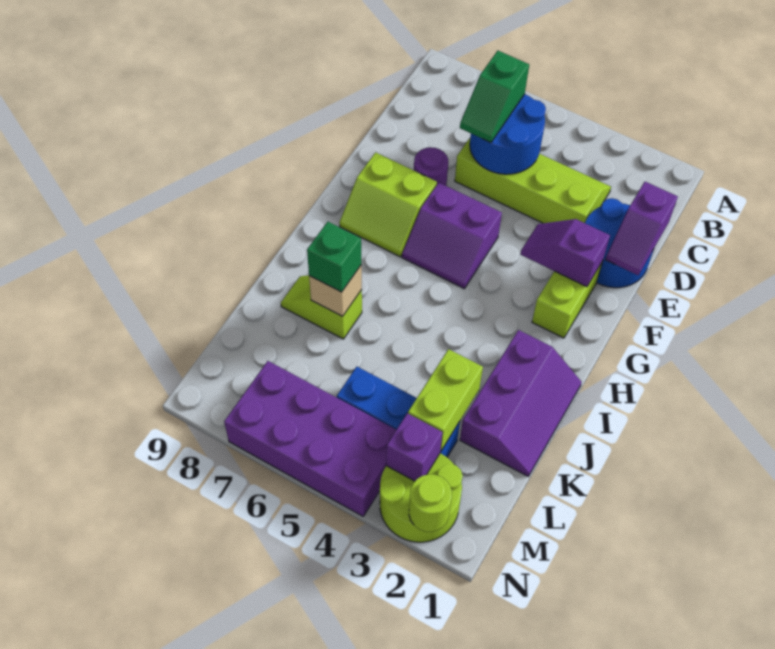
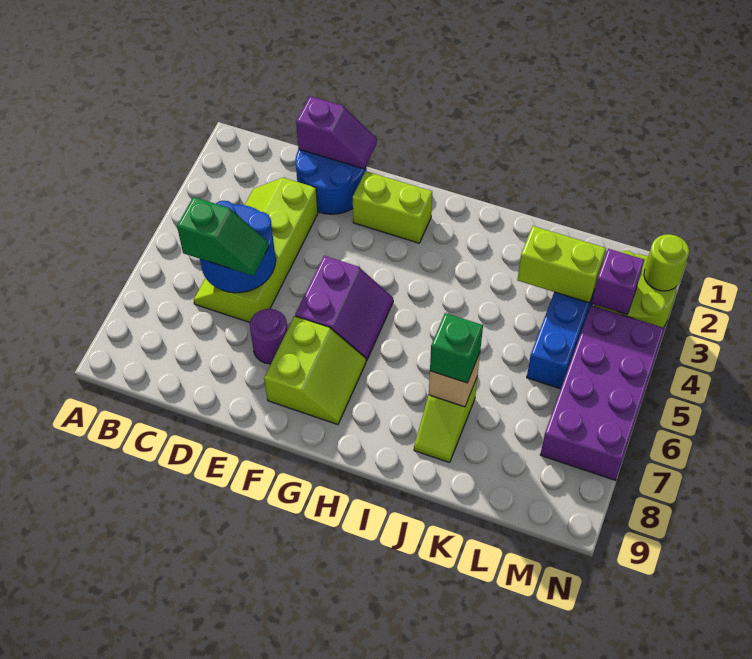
purple 1x2 slope [520,219,610,287] -> none
purple 2x3 slope [460,330,581,476] -> none

